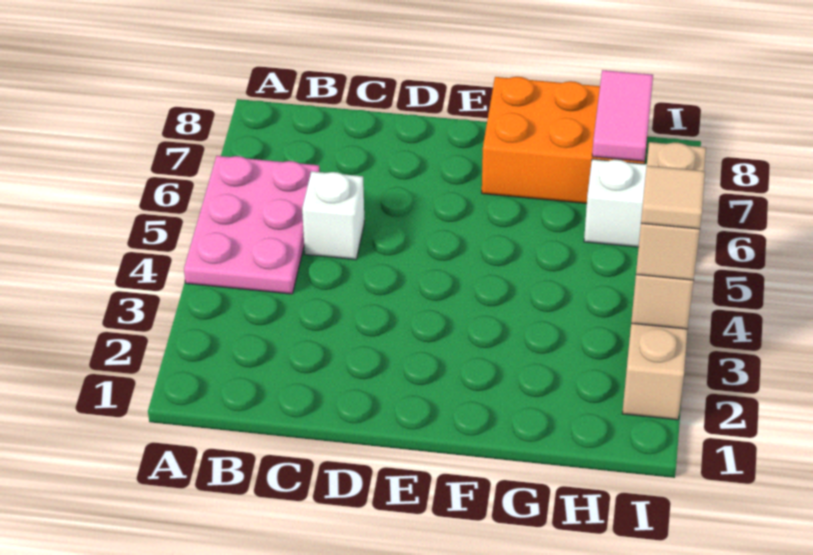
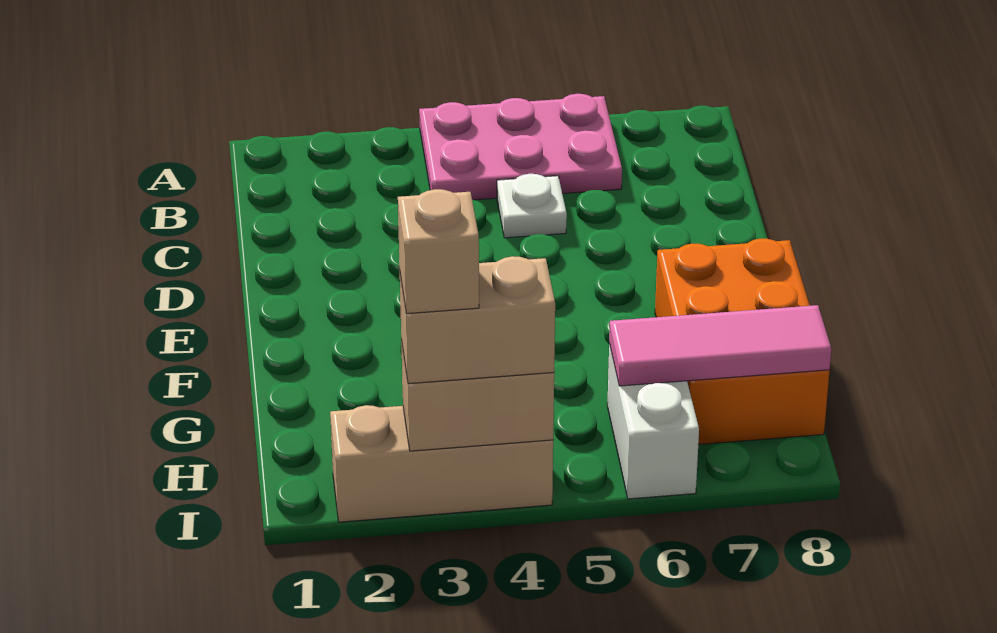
white 1x1 brick [302,171,364,260] -> white 1x1 plate [497,174,567,238]
pink 1x2 tile [592,70,653,162] -> pink 1x3 tile [609,305,831,386]
tan 1x1 tile [641,166,705,229] -> tan 1x1 brick [398,189,479,314]

